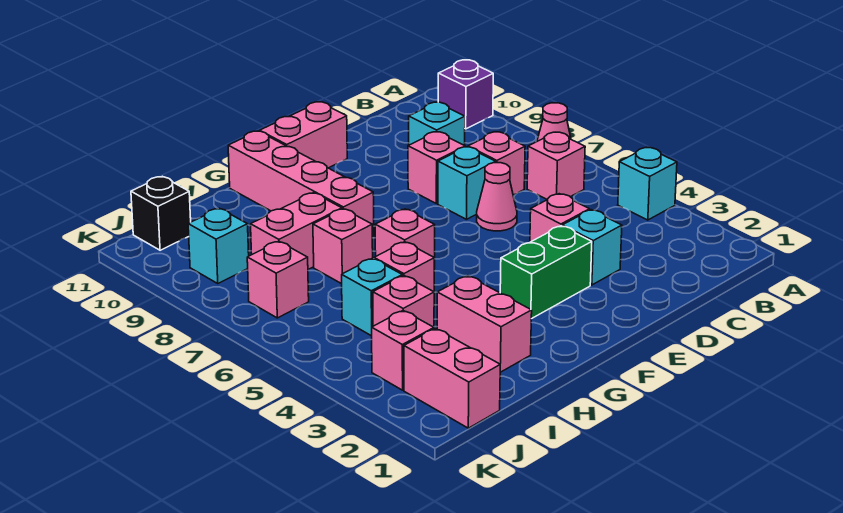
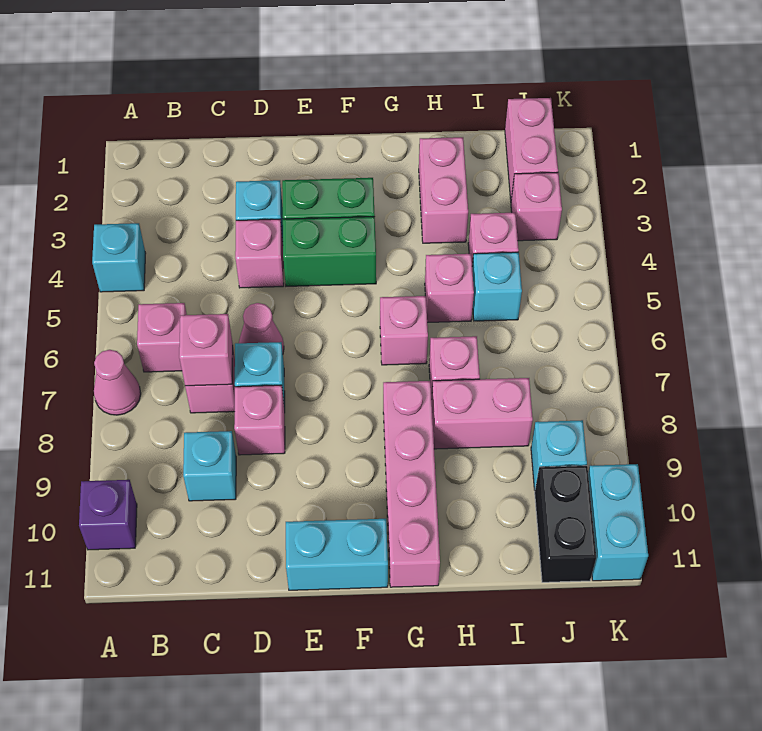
none -> green 1x2 brick [283,217,376,286]
pink 1x2 brick [260,102,347,168] -> cyan 1x2 brick [286,519,388,590]
pink 1x1 brick [247,241,309,318] -> pink 1x1 brick moved to [179,314,233,386]
black 1x1 brick [131,176,191,250] -> black 1x2 brick [535,466,596,582]
none -> cyan 1x2 brick [588,464,648,581]

